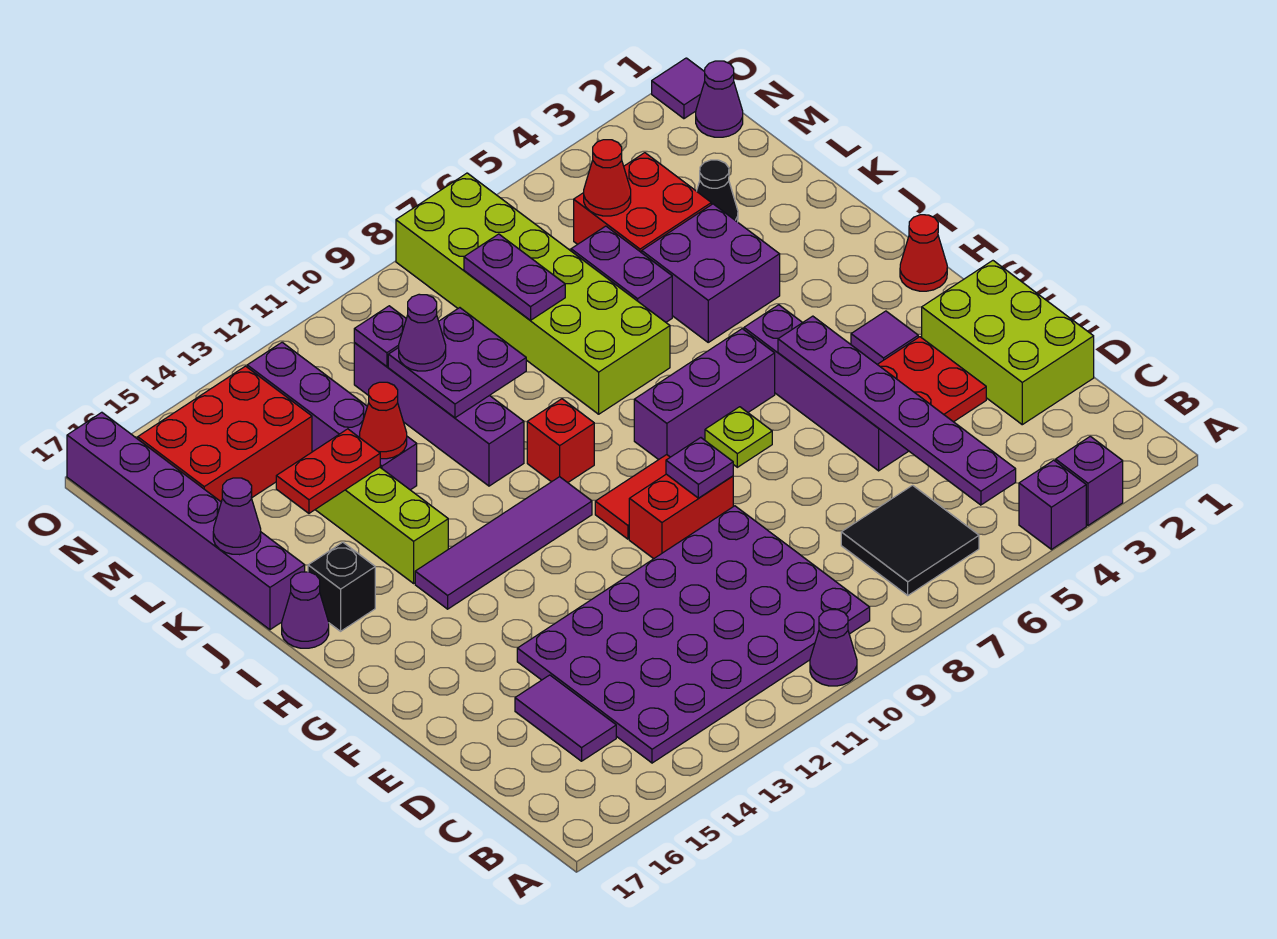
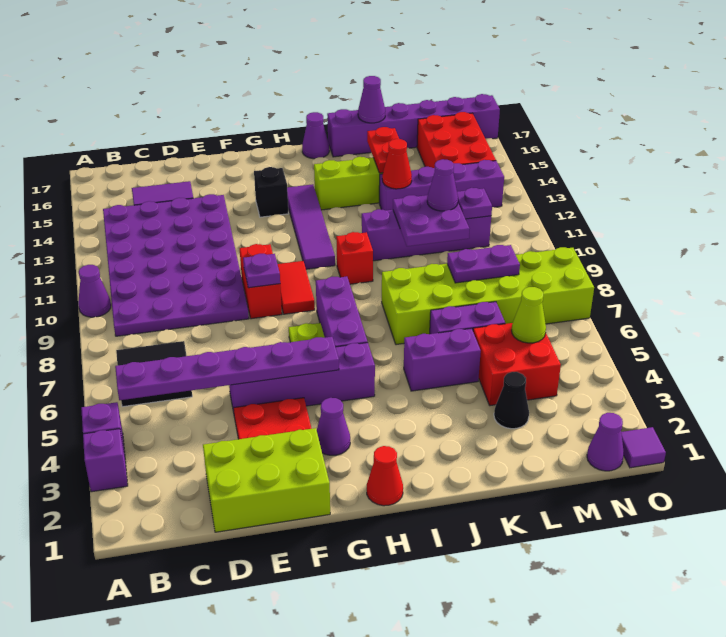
purple 1x1 tile [851,311,918,364] -> purple 1x1 cone [317,398,350,455]
black 1x1 brick [308,542,375,631] -> black 1x1 brick moved to [254,167,288,217]
purple 2x2 brick [642,204,780,342] -> purple 1x2 brick [404,328,481,391]
red 1x1 cone [584,140,631,216] -> lime 1x1 cone [512,287,546,343]

